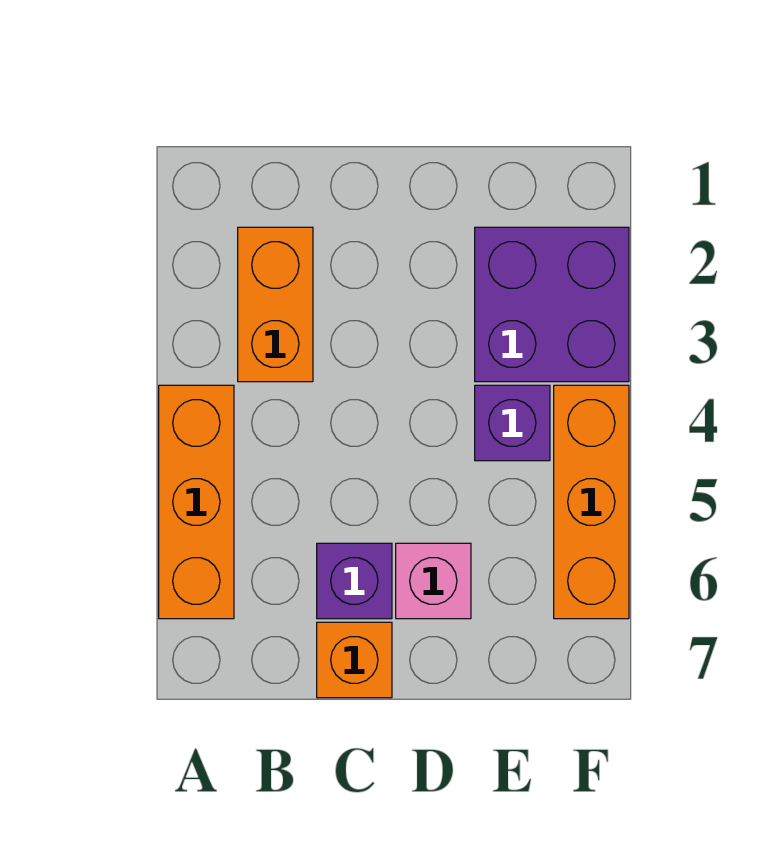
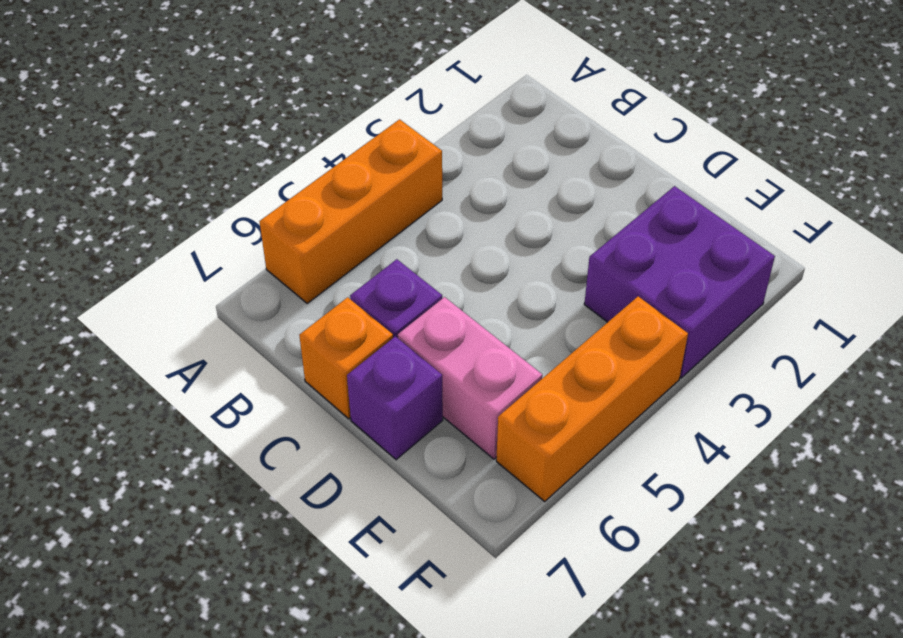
orange 1x2 brick [238,227,313,382] -> none
pink 1x1 brick [396,543,471,619] -> pink 1x2 brick [398,297,542,459]
purple 1x1 brick [475,385,550,461] -> purple 1x1 brick moved to [347,336,443,460]

